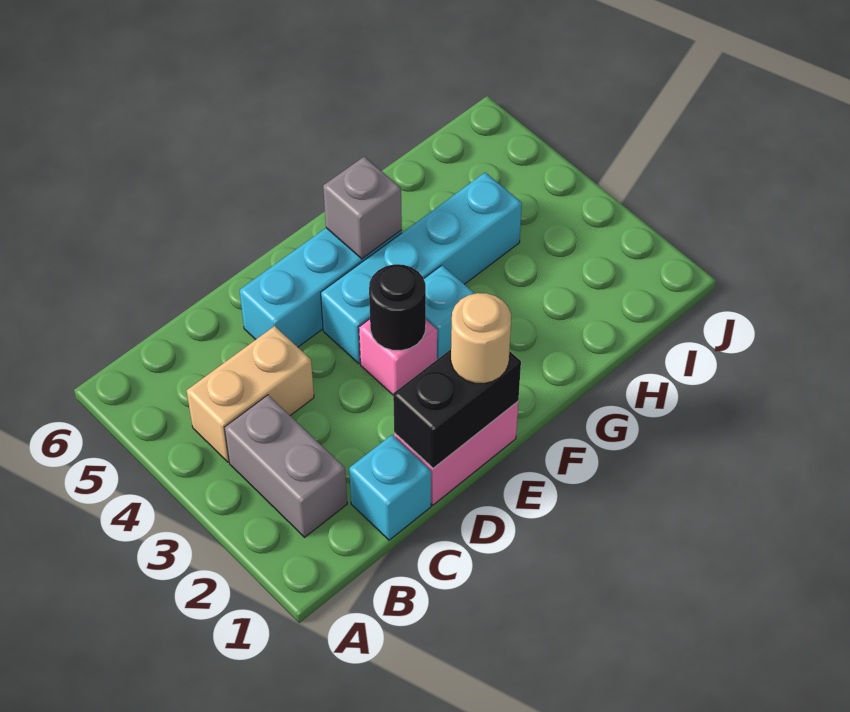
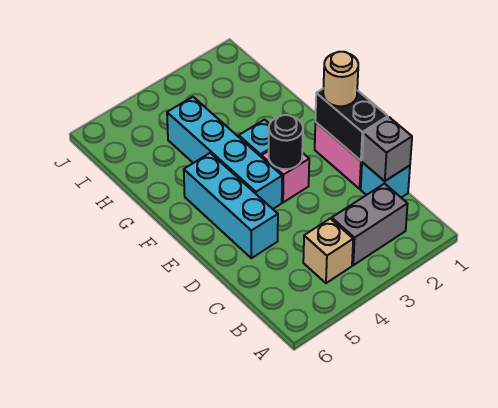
tan 1x2 brick [187,326,314,462] -> tan 1x1 brick [303,218,353,283]
grey 1x1 brick [323,157,402,259] -> grey 1x1 brick moved to [362,117,412,181]

